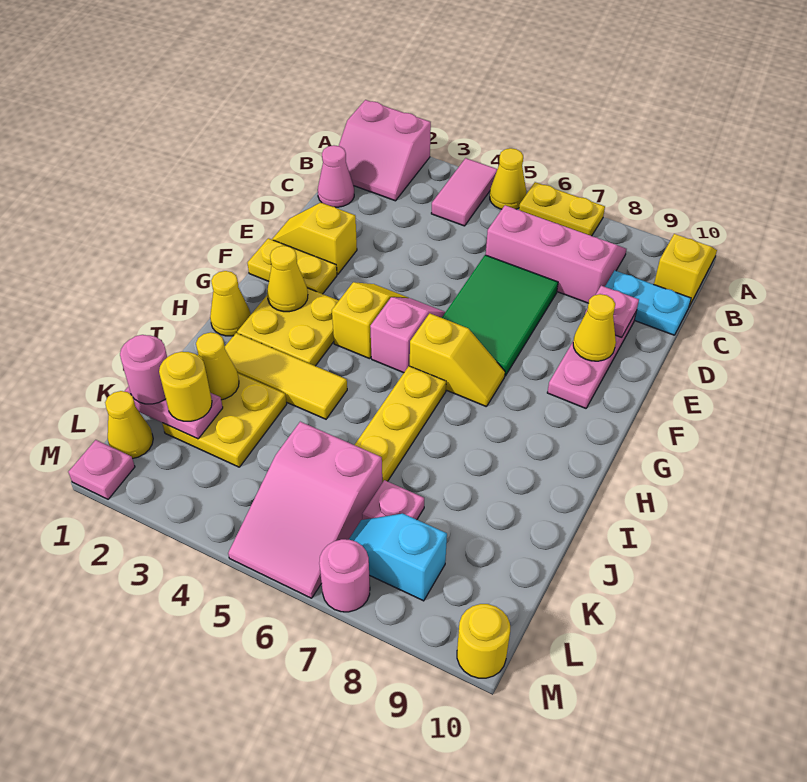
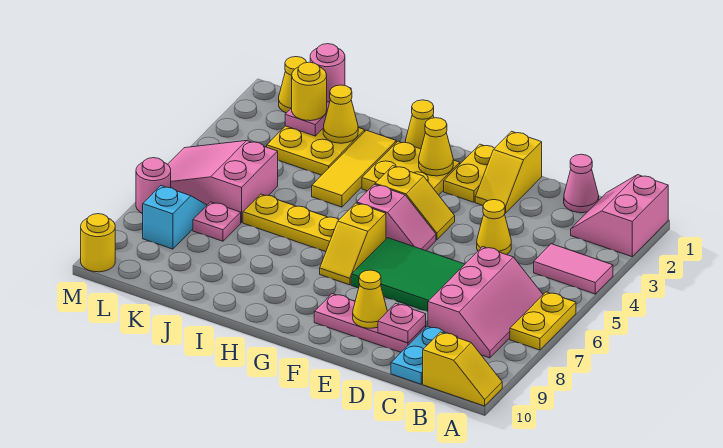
yellow 1x1 cone [490,148,526,209] -> yellow 1x1 cone moved to [477,200,511,255]
yellow 1x2 slope [272,203,357,274] -> yellow 1x2 slope turned to [475,131,542,213]
pink 1x1 plate [68,440,135,499] -> none

